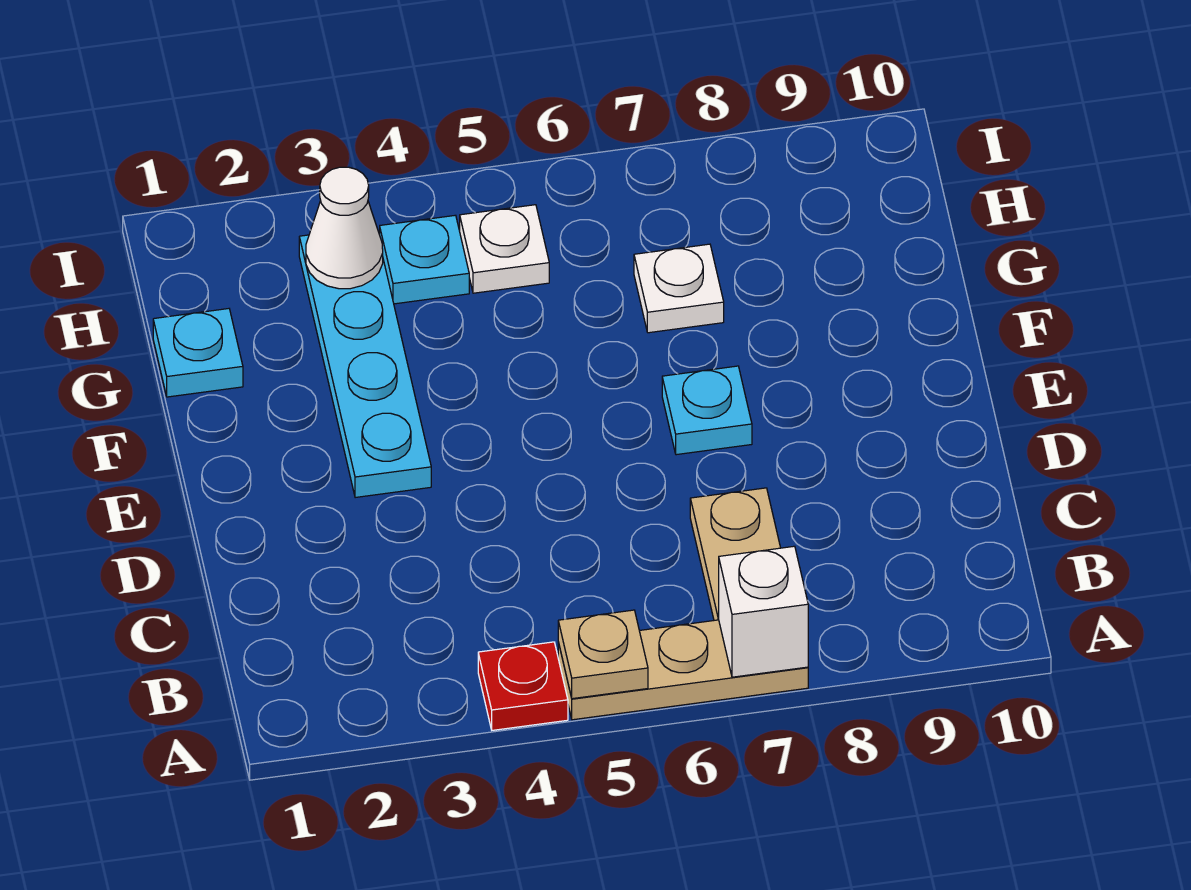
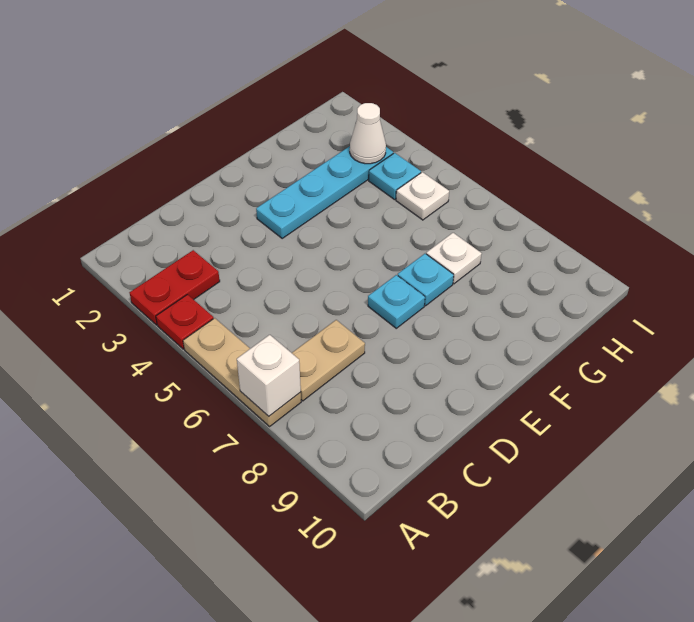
none -> red 1x2 plate [130,250,220,325]
tan 1x1 plate [558,610,648,699] -> none
cyan 1x1 plate [153,309,243,397] -> cyan 1x1 plate moved to [398,254,454,306]

